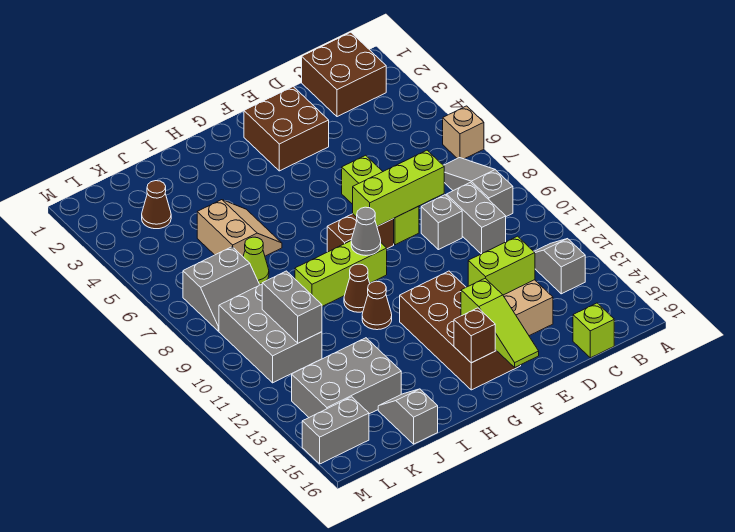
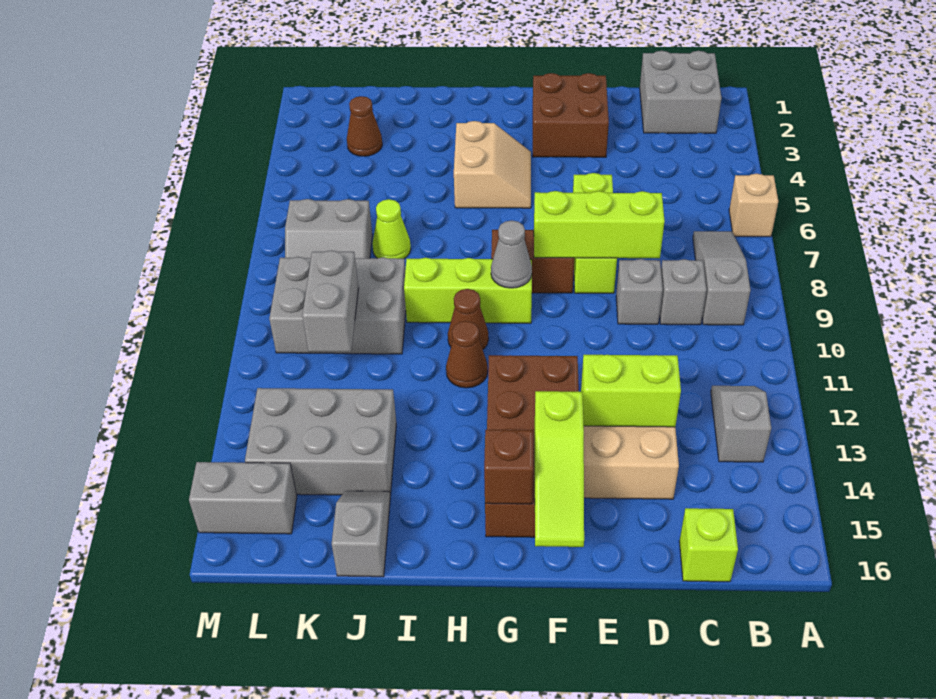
brown 2x2 brick [302,32,386,117] -> grey 2x2 brick [640,51,722,133]
grey 1x2 brick [446,182,506,254] -> grey 1x1 brick [660,259,707,325]
tan 2x2 slope [197,200,282,256] -> tan 2x2 slope moved to [454,121,531,208]
grey 2x3 brick [219,285,322,383] -> grey 2x3 brick turned to [269,257,406,354]

